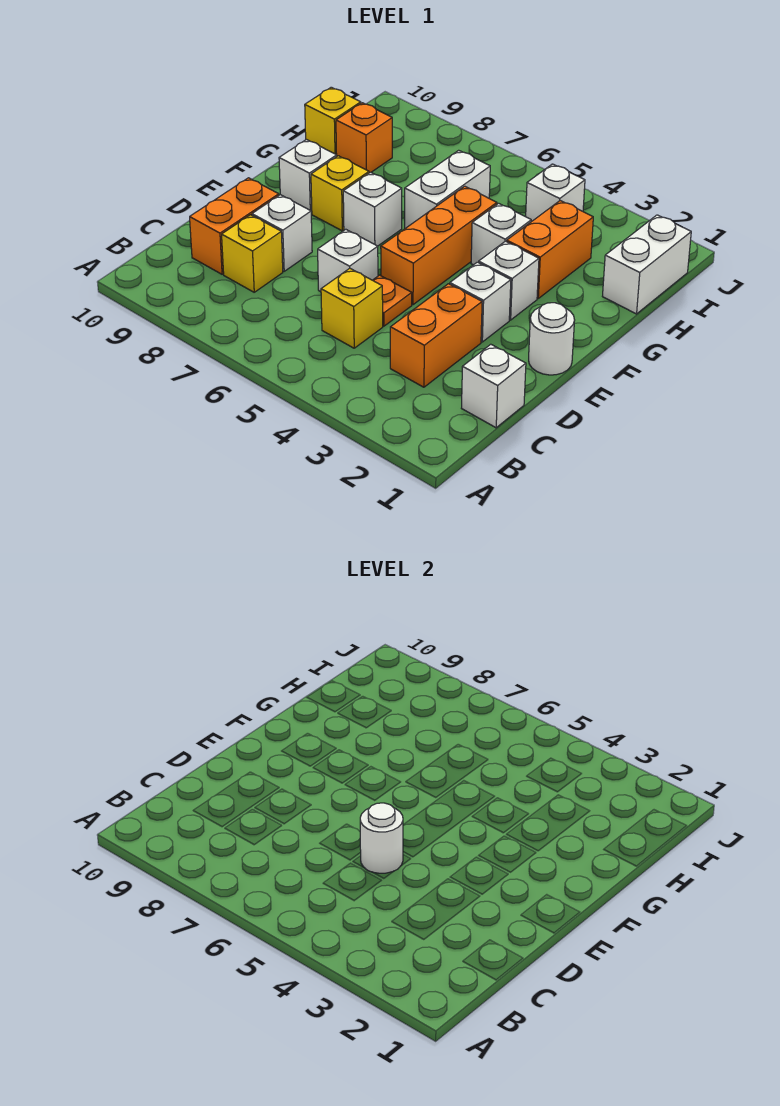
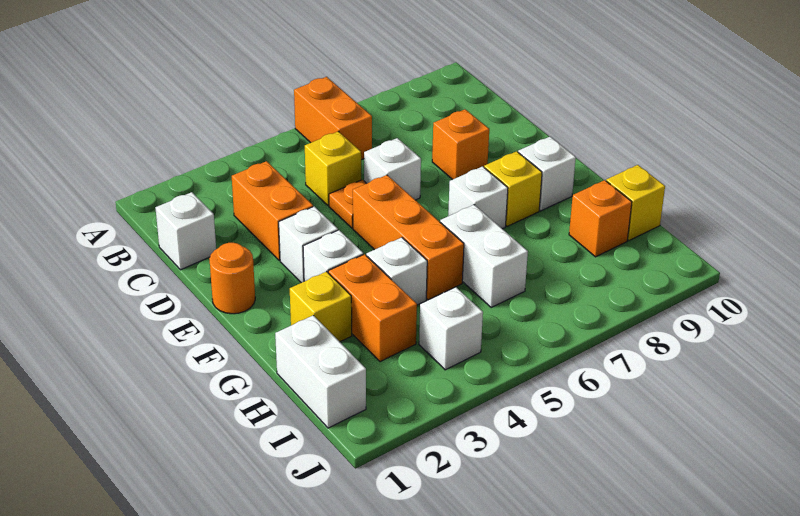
yellow 1x1 brick [222,215,283,292] -> yellow 1x1 brick moved to [290,272,352,342]
orange 1x2 brick [190,178,279,274] -> orange 1x2 brick moved to [294,77,372,160]
white 1x1 round brick [360,803,403,873] -> none
white 1x1 brick [252,195,312,271] -> orange 1x1 brick [432,109,489,180]
white 1x1 round brick [529,303,575,375] -> orange 1x1 round brick [209,243,255,314]

